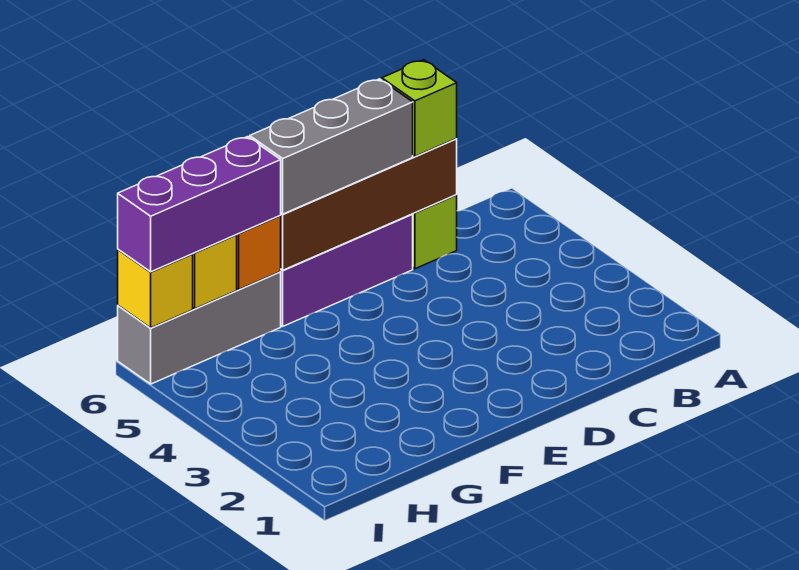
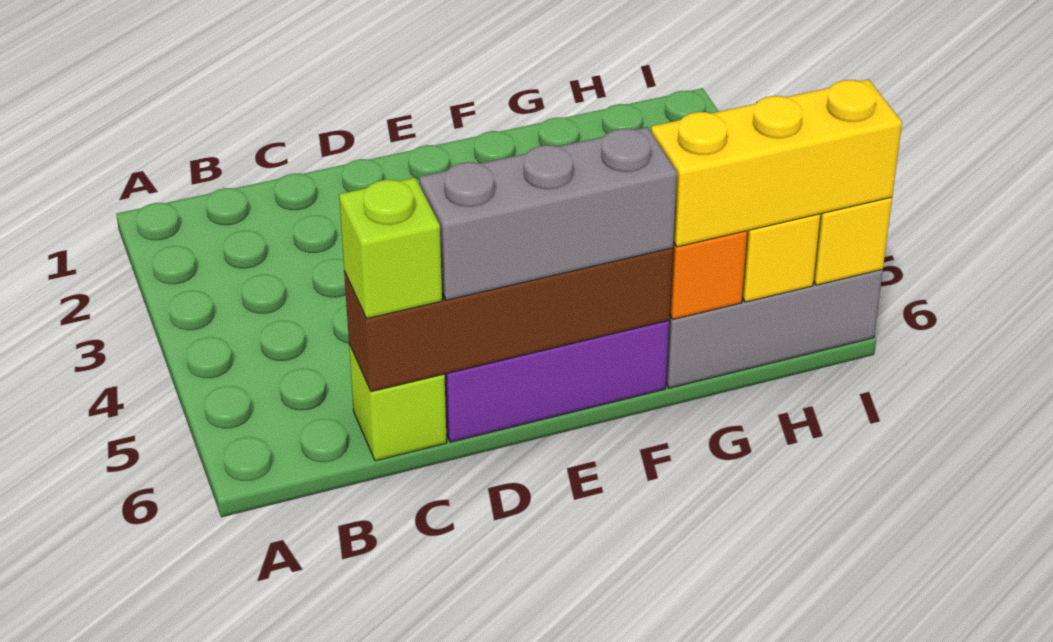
purple 1x3 brick [118,137,281,272] -> yellow 1x3 brick [651,79,902,247]

